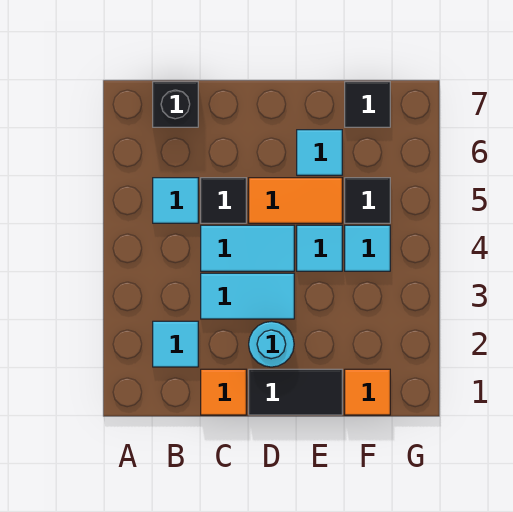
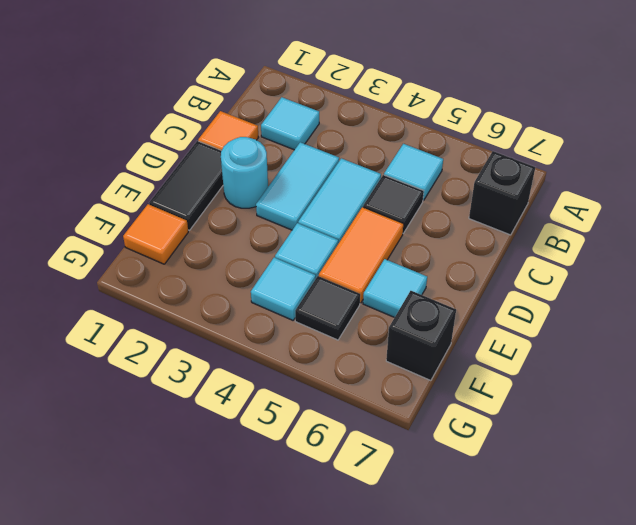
black 1x1 tile [345,82,390,127] -> black 1x1 brick [386,291,456,381]

